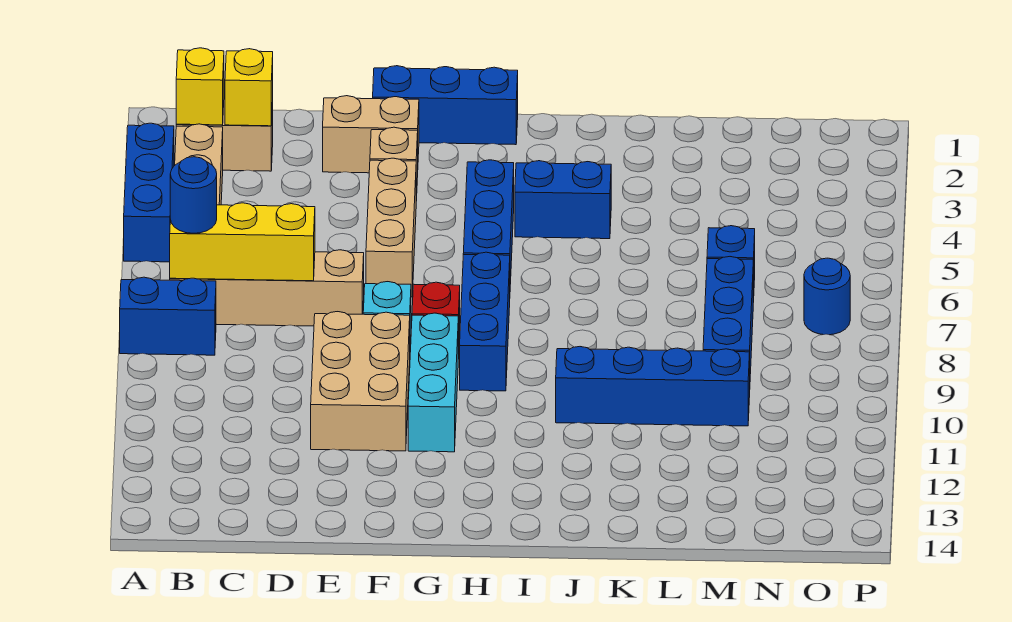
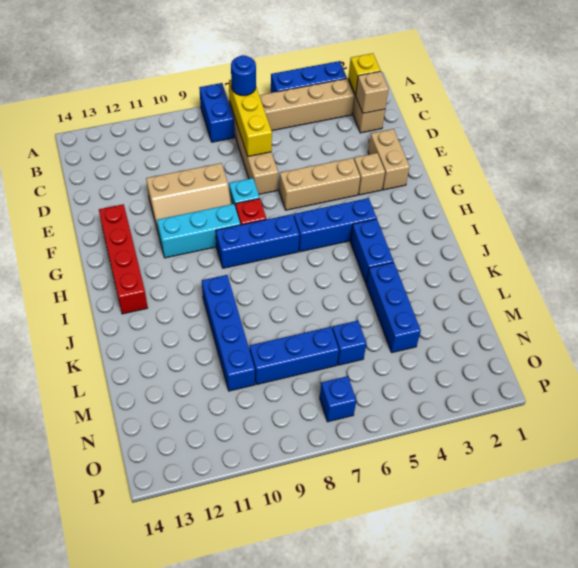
yellow 1x1 brick [225,49,273,126] -> tan 1x1 brick [356,71,389,113]
tan 2x3 brick [311,312,410,451] -> tan 2x3 slope [146,163,232,234]
blue 1x3 brick [373,66,518,145] -> blue 1x3 brick moved to [366,262,421,353]
none -> red 1x4 brick [99,204,148,314]
blue 1x1 round brick [804,258,850,335] -> blue 1x1 brick [320,376,356,422]

